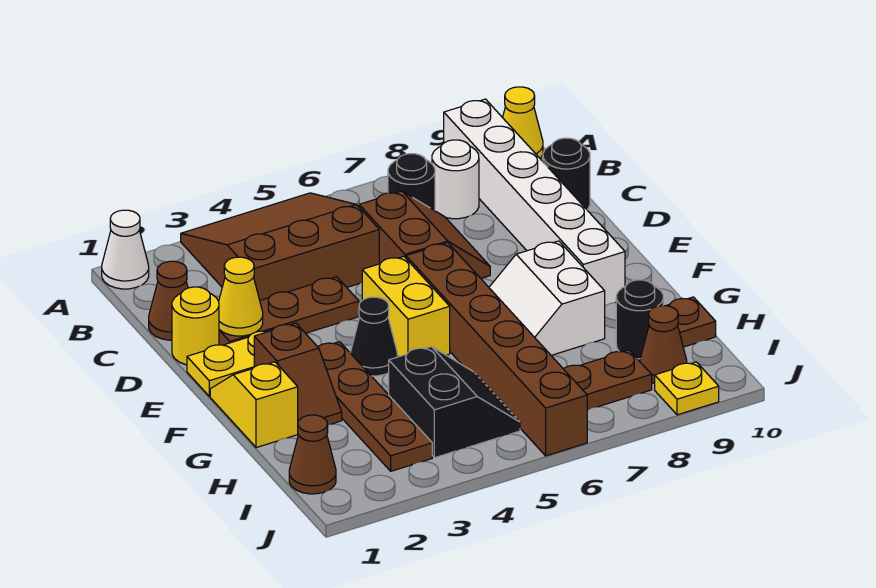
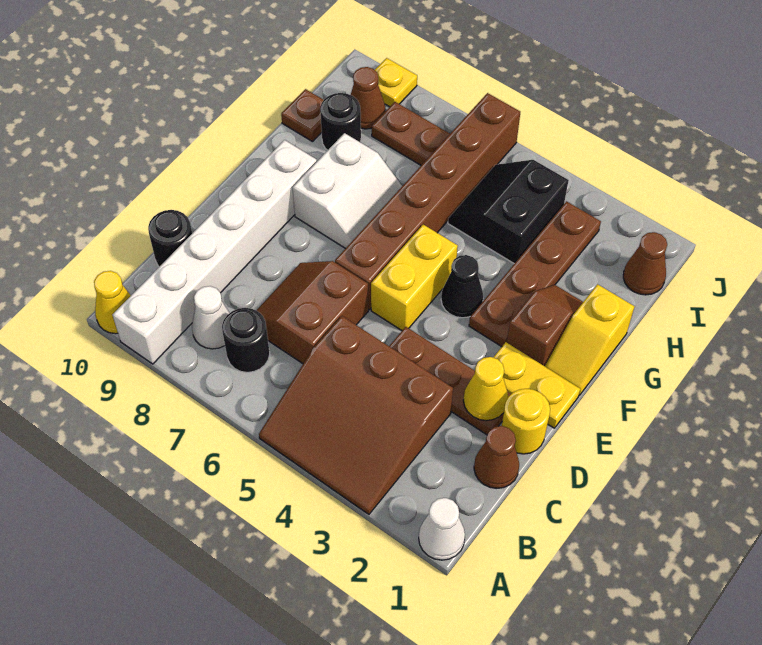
white 1x1 round brick [432,140,479,219] -> white 1x1 cone [192,286,229,349]

